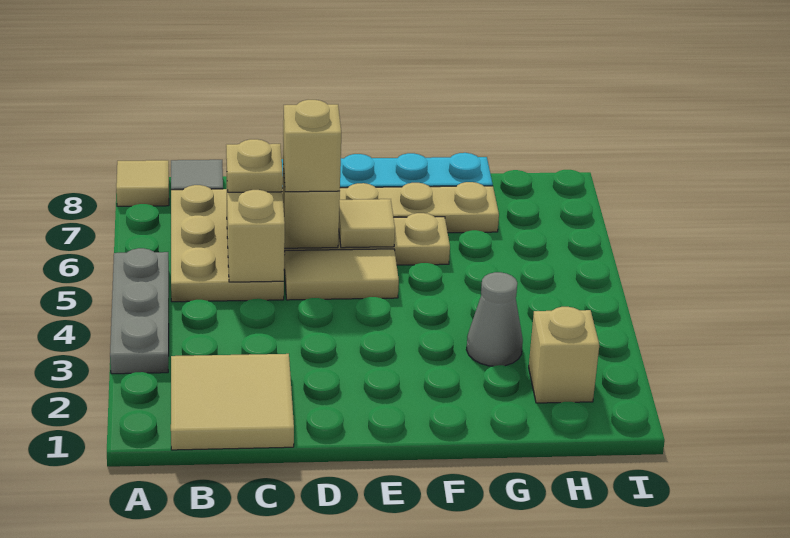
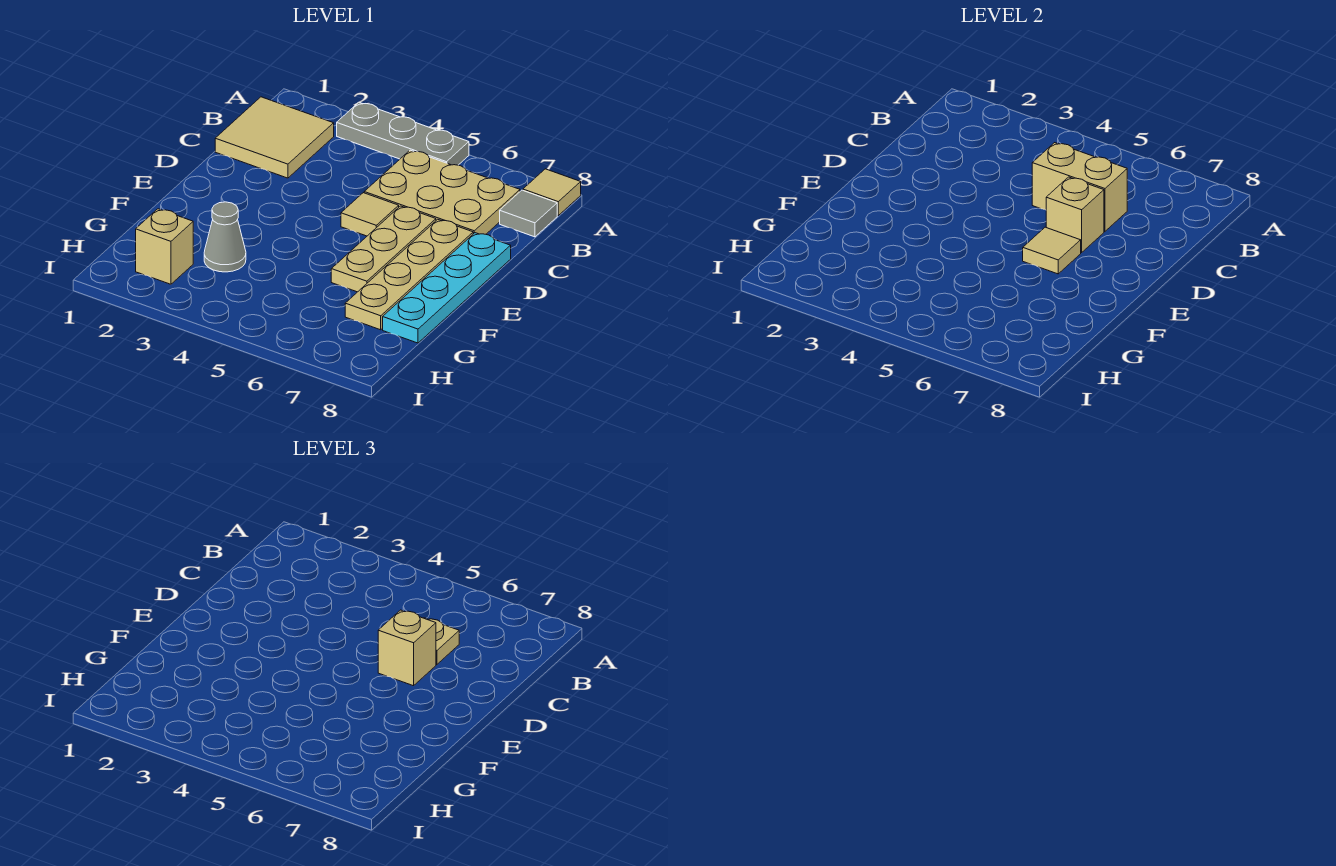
tan 1x2 tile [284,249,399,300] -> tan 1x1 tile [341,193,399,236]

